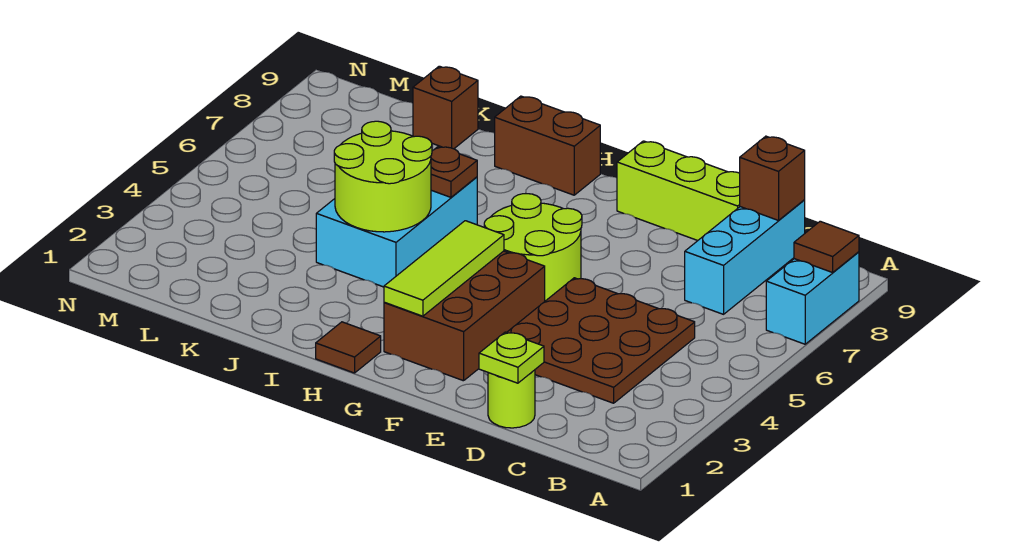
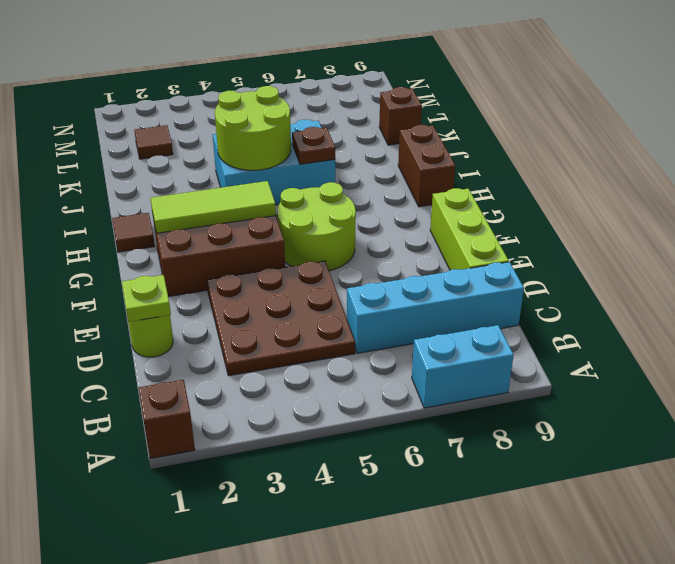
brown 1x1 tile [794,221,859,272] -> brown 1x1 tile moved to [134,125,173,159]
cyan 1x3 brick [685,200,805,314] -> cyan 1x4 brick [347,262,524,353]
brown 1x1 brick [740,136,805,220] -> brown 1x1 brick moved to [139,380,195,459]

